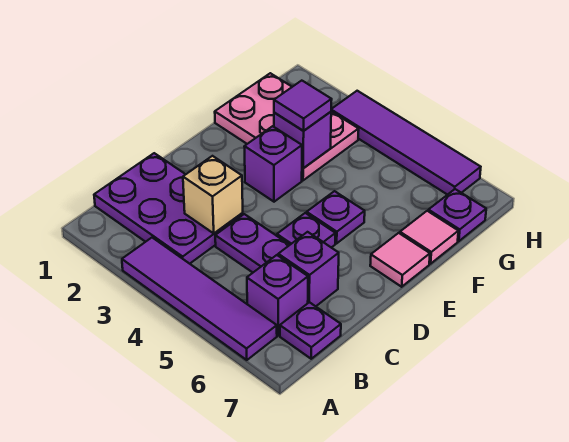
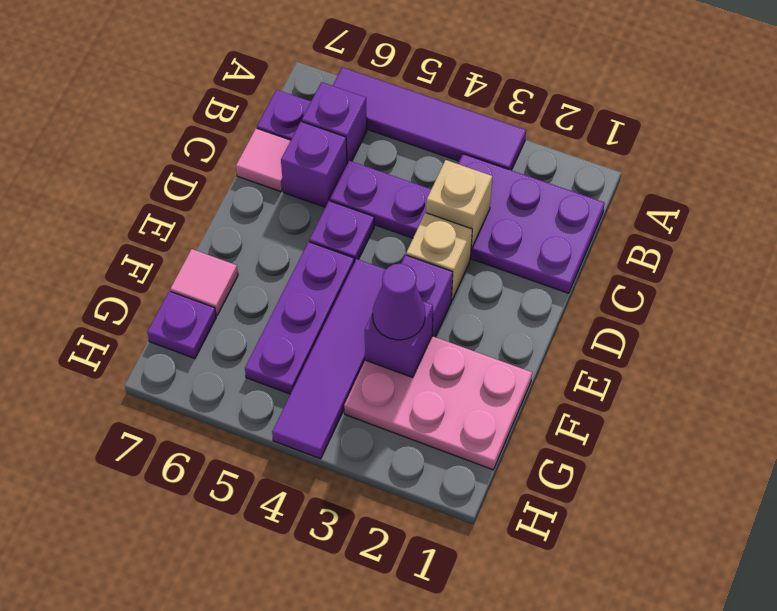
none -> tan 1x1 brick [406,213,472,301]
purple 1x1 plate [307,191,365,243] -> purple 1x3 plate [245,242,354,394]
pink 1x1 tile [370,233,430,287] -> pink 1x1 tile moved to [236,128,291,192]
purple 1x1 tile [274,81,332,131] -> purple 1x1 cone [373,264,425,340]
purple 1x4 tile [331,91,481,195] -> purple 1x4 tile turned to [272,259,386,459]

